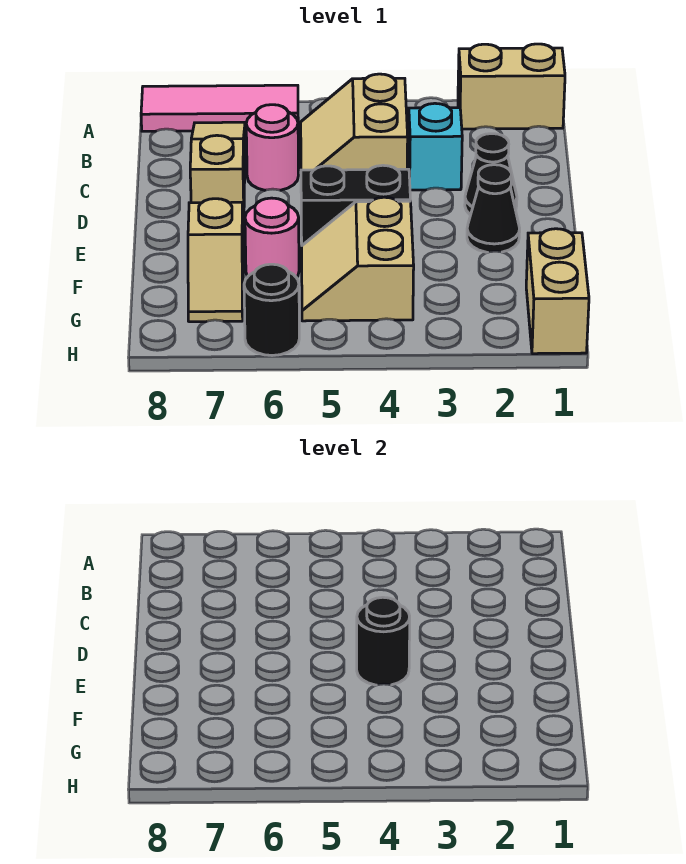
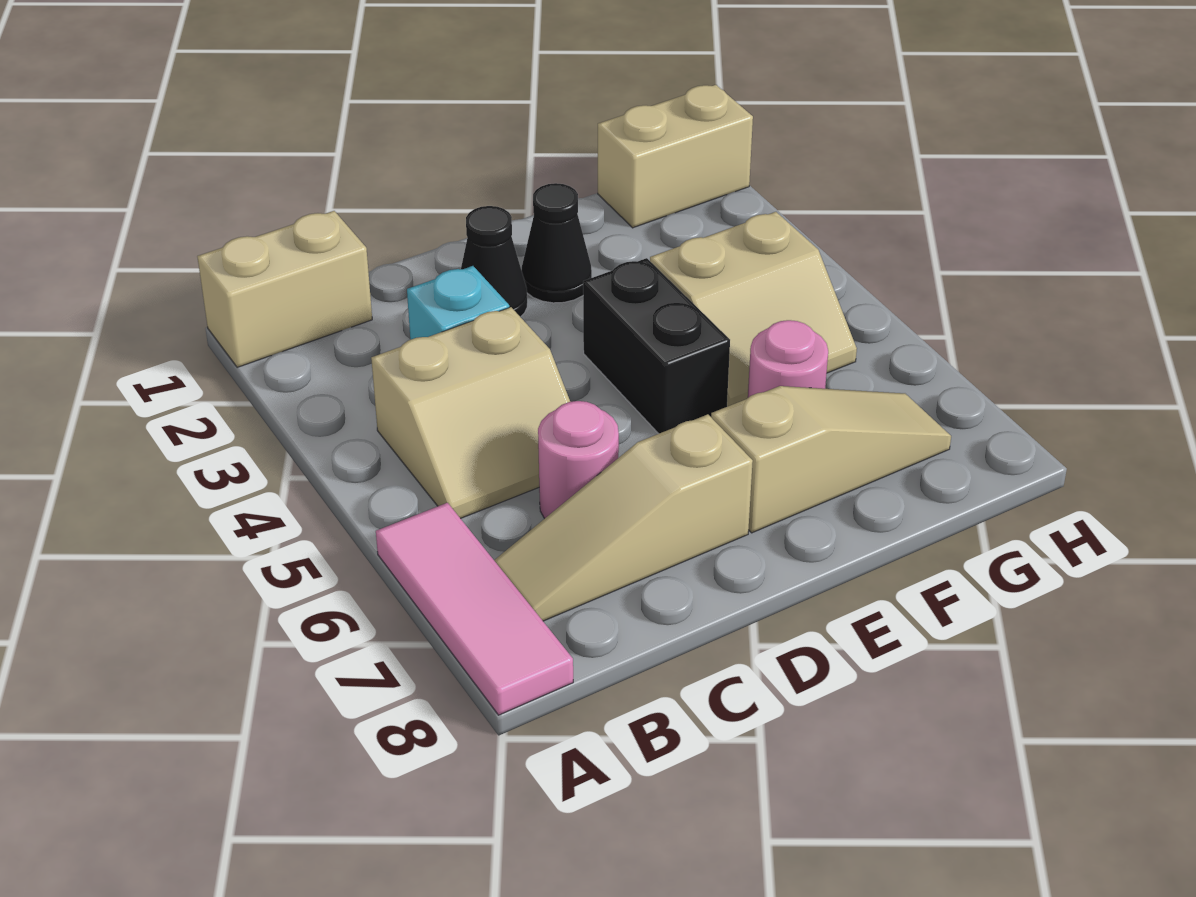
tan 1x2 brick [458,44,565,129] -> tan 1x2 brick turned to [197,211,372,367]
black 1x1 round brick [357,597,410,685] -> none
tan 1x2 slope [188,199,243,322] -> tan 1x3 slope [711,386,951,533]
black 1x1 round brick [244,264,299,356] -> none

